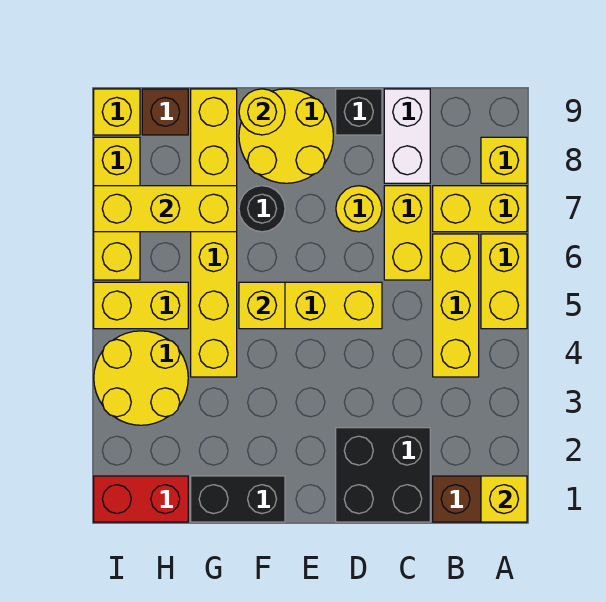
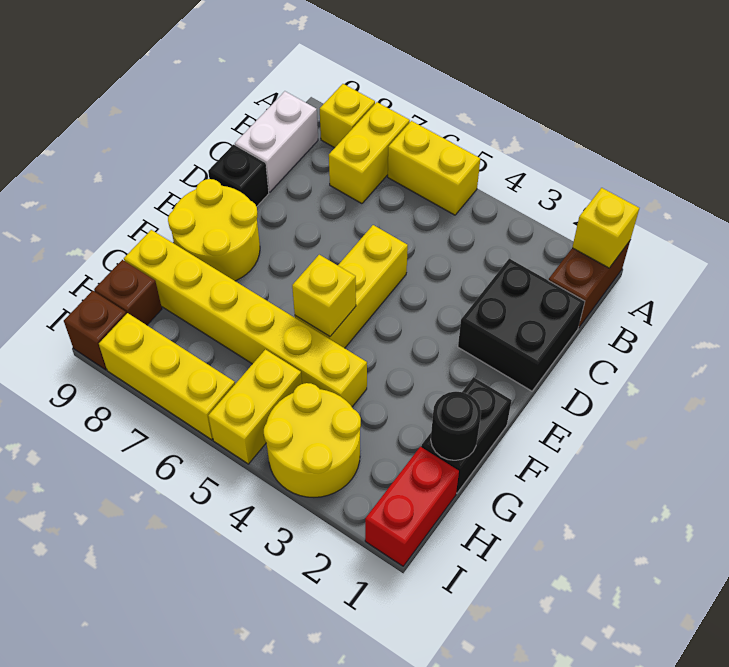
yellow 1x3 brick [433,234,479,377] -> none
yellow 1x2 brick [384,186,430,280] -> none
white 1x2 brick [384,89,430,183] -> white 1x2 brick turned to [235,91,318,192]
yellow 1x1 round brick [336,186,382,232] -> none
black 1x1 round brick [239,186,285,232] -> black 1x1 round brick moved to [431,392,481,460]
yellow 1x1 round brick [239,89,285,135] -> none
yellow 1x3 brick [94,186,237,232] -> none
yellow 1x1 brick [94,89,140,135] -> brown 1x1 brick [64,291,126,370]

